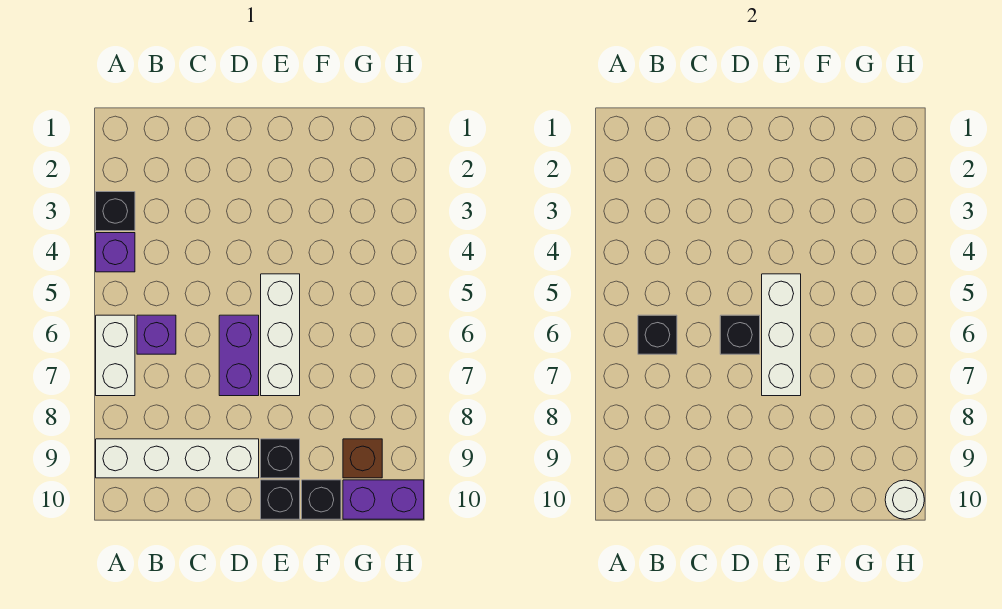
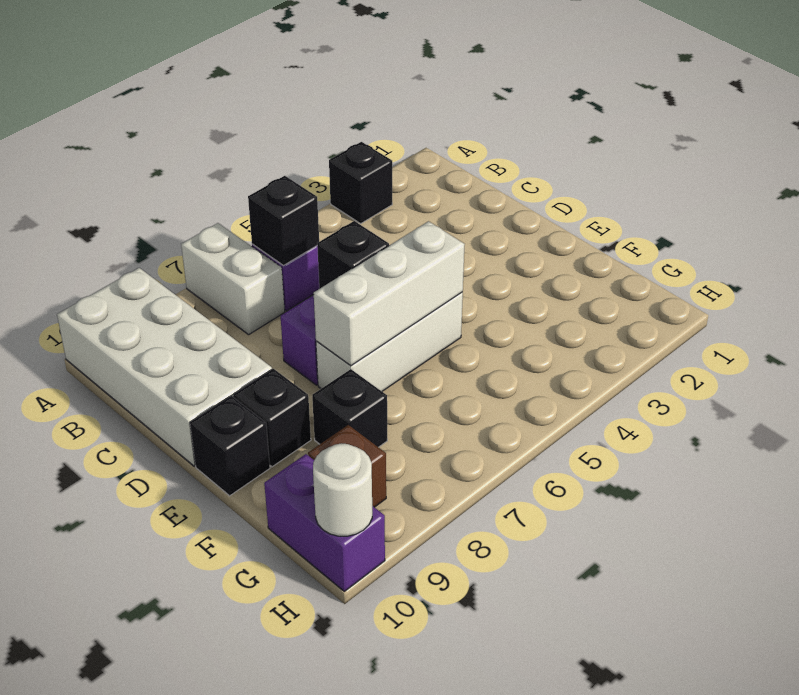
purple 1x1 brick [96,233,135,272] -> none
white 1x2 brick [96,315,135,396] -> white 1x2 brick turned to [181,223,285,335]
white 1x4 brick [96,439,259,478] -> white 2x4 brick [57,268,272,466]
black 1x1 brick [302,480,341,519] -> black 1x1 brick moved to [312,369,387,447]

